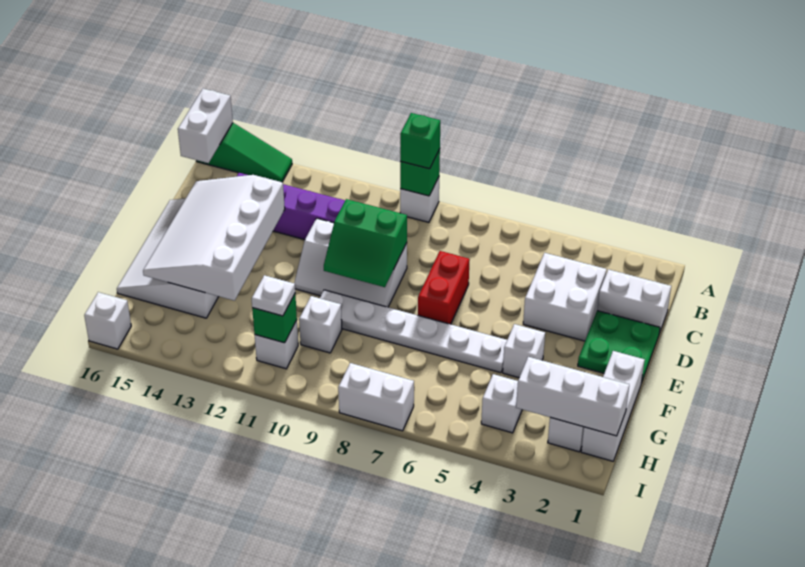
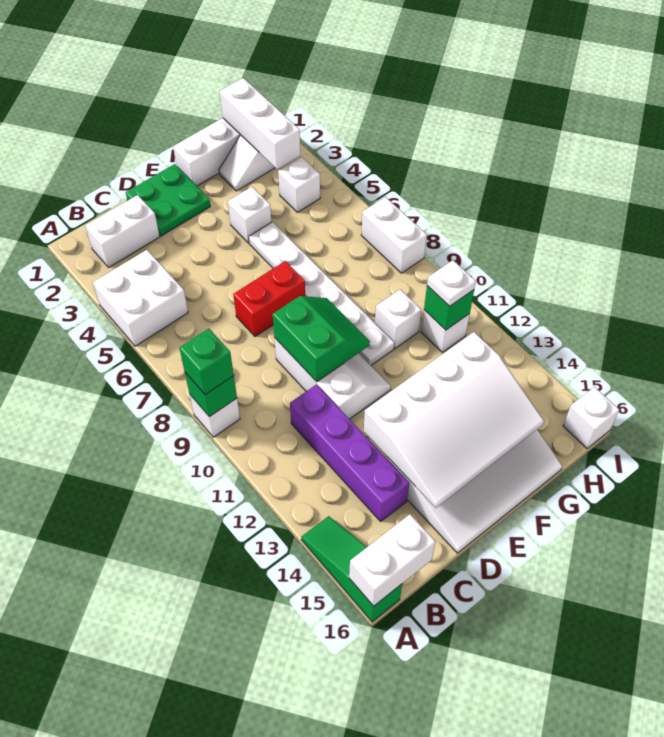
white 1x2 brick [597,269,671,333] -> white 1x2 brick turned to [85,195,160,267]
white 2x2 brick [523,253,607,341] -> white 2x2 brick moved to [93,250,188,346]

